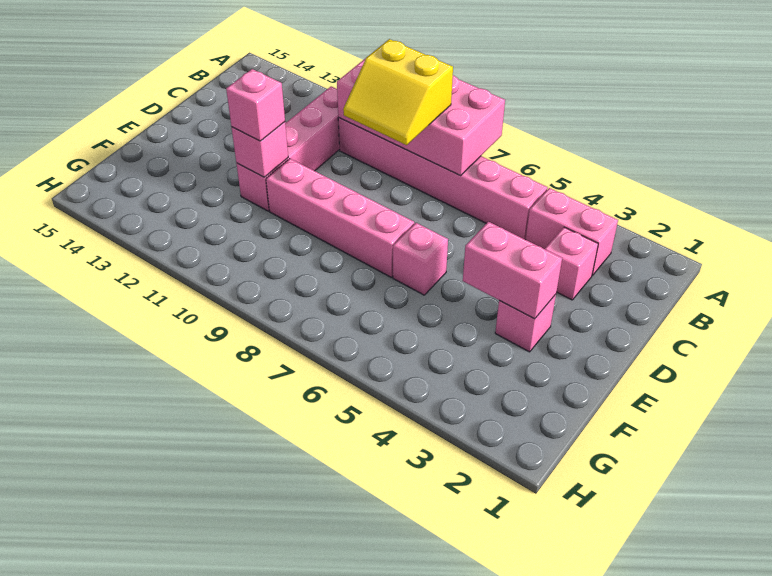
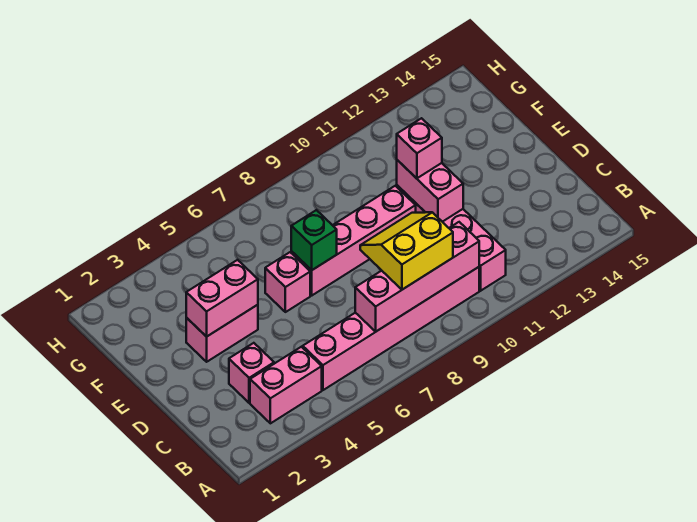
pink 2x4 brick [337,58,505,175] -> pink 1x4 brick [355,222,479,332]
pink 1x1 brick [495,294,556,352] -> pink 1x2 brick [186,305,258,362]
none -> green 1x1 brick [291,210,337,270]
pink 1x1 brick [232,122,288,177] -> pink 1x2 brick [397,160,463,222]

